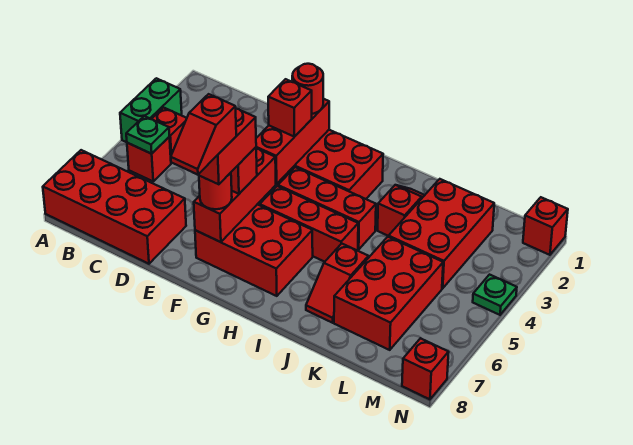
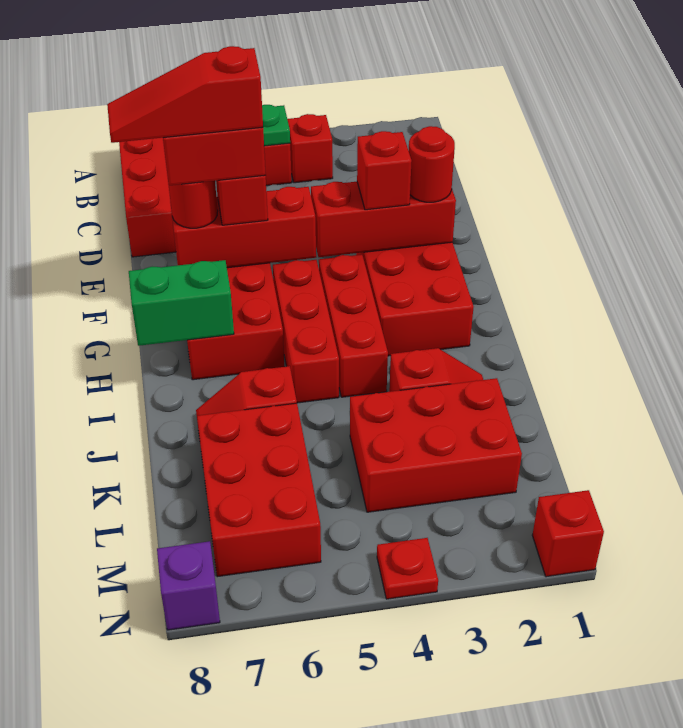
green 1x2 brick [120,78,182,142] -> green 1x2 brick moved to [129,260,234,346]
red 1x2 slope [171,94,236,175] -> red 1x3 slope [107,46,263,143]
red 2x3 brick [334,237,443,350] -> red 2x3 brick turned to [197,403,321,577]
green 1x1 plate [473,275,517,315] -> red 1x1 plate [377,538,438,599]
red 1x1 brick [402,338,449,399] -> purple 1x1 brick [157,541,220,630]

